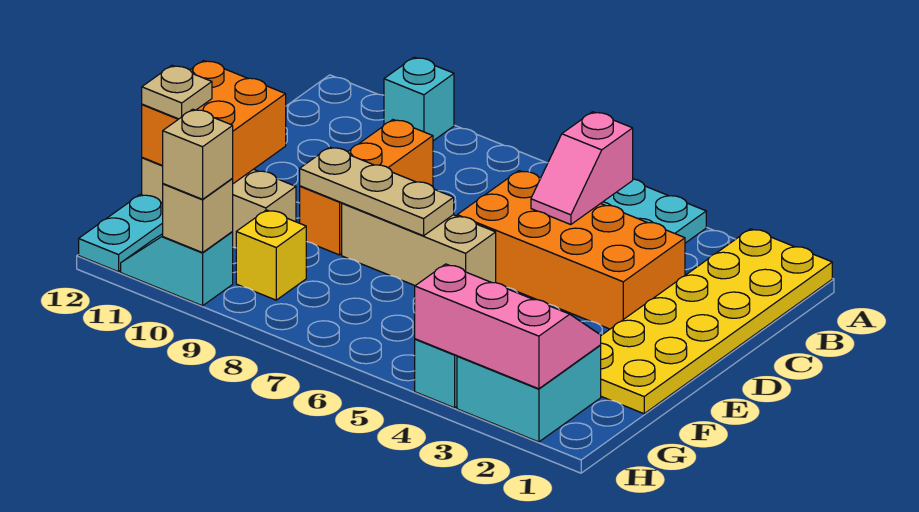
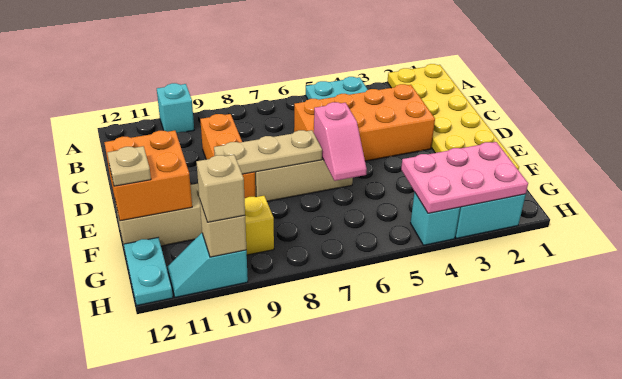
pink 1x2 slope [531,112,633,225] -> pink 1x2 slope moved to [314,102,367,181]
pink 2x3 slope [415,264,601,389] -> pink 2x3 plate [401,142,528,213]

